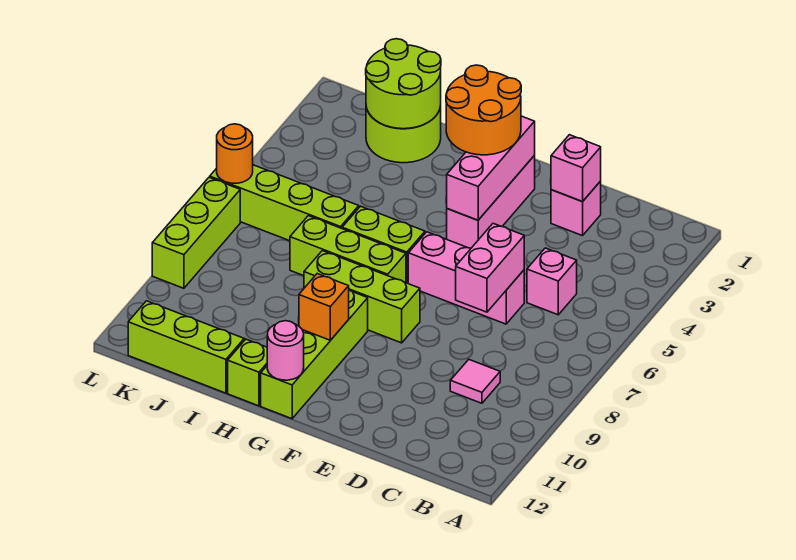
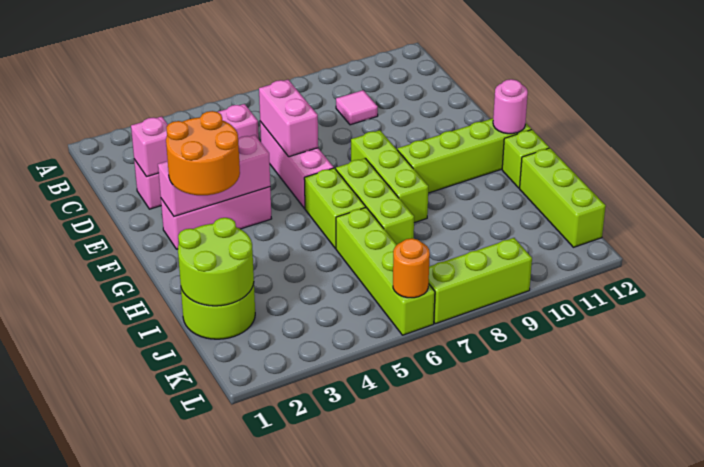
pink 1x2 brick [456,223,524,312] -> pink 1x2 brick turned to [259,80,318,157]
orange 1x1 brick [299,274,349,340] -> none

